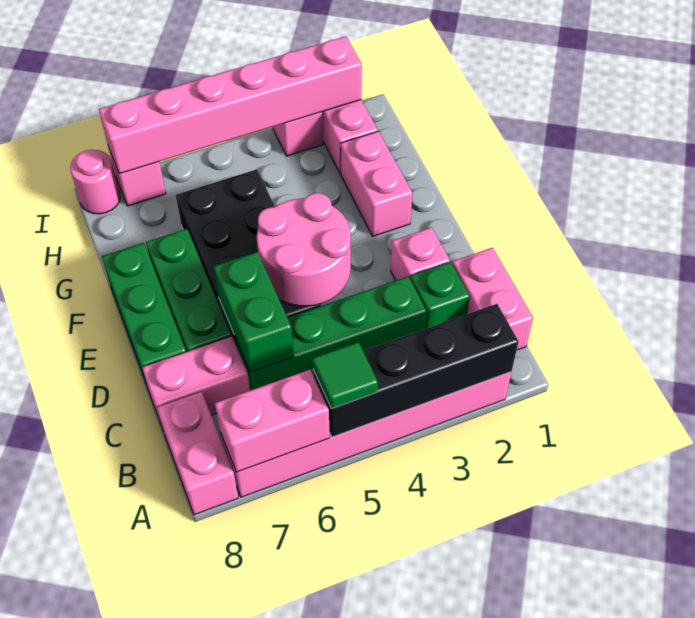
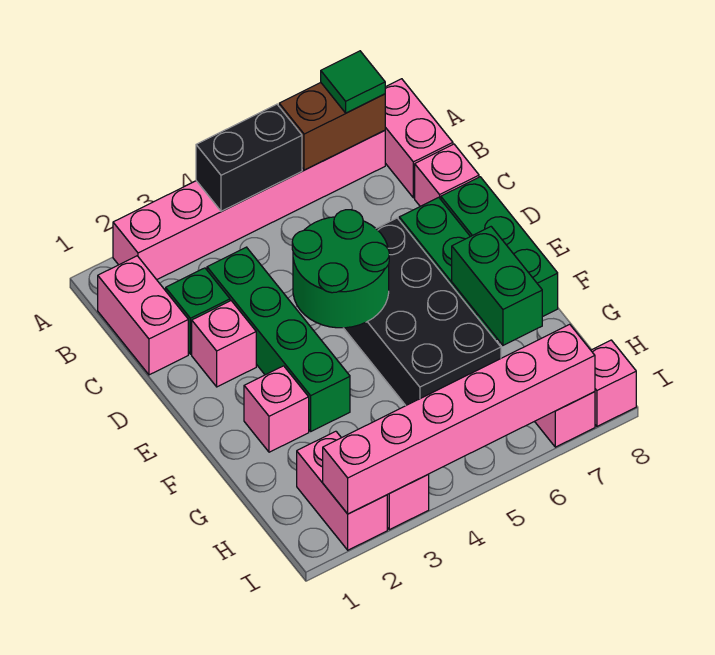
black 1x4 brick [313,304,519,437] -> black 1x2 brick [196,104,302,211]
green 1x1 tile [312,342,378,409] -> green 1x1 tile moved to [321,51,385,113]
pink 1x2 brick [215,369,330,472] -> brown 1x2 brick [279,83,385,170]
green 1x4 brick [235,276,427,390] -> green 1x4 brick turned to [207,247,350,431]
green 1x2 brick [214,252,294,372] -> green 1x2 brick moved to [452,227,542,345]
pink 1x2 brick [142,337,250,429] -> pink 1x1 brick [415,144,479,206]
pink 2x2 round brick [257,193,351,306] -> green 2x2 round brick [292,210,389,328]
pink 1x2 brick [341,131,412,236] -> pink 1x1 brick [244,366,309,452]
pink 1x1 round brick [70,150,120,214] -> pink 1x1 brick [591,340,636,426]

